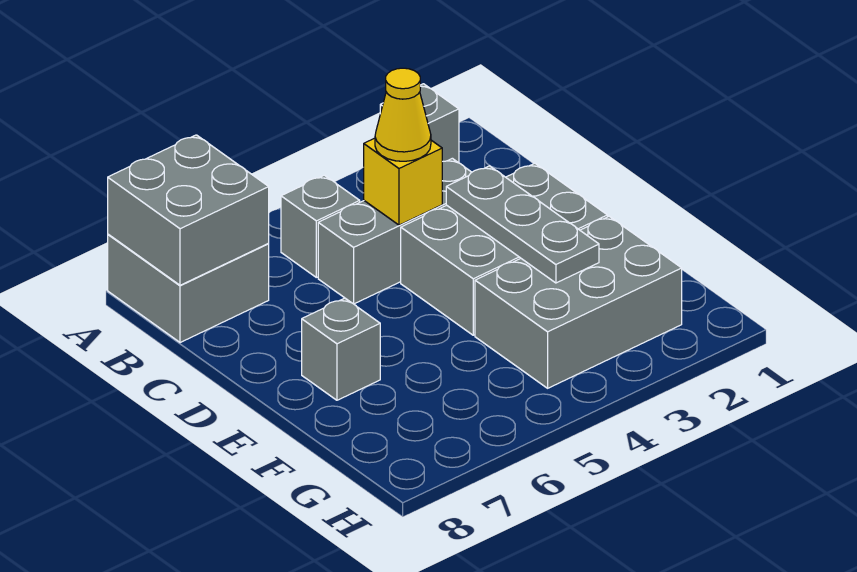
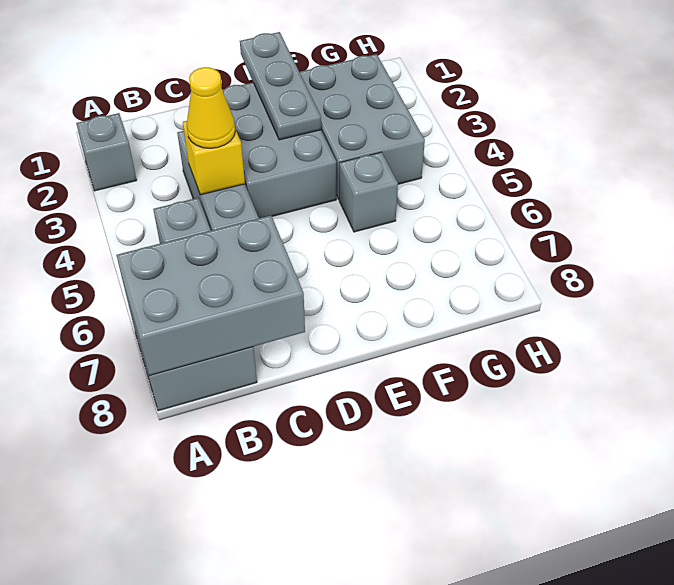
grey 2x2 brick [108,135,269,285] -> grey 2x3 brick [116,215,305,375]
grey 1x3 plate [446,166,599,283] -> grey 1x3 plate turned to [240,32,321,140]
grey 1x1 brick [302,298,380,400] -> grey 1x1 brick moved to [339,152,398,232]

